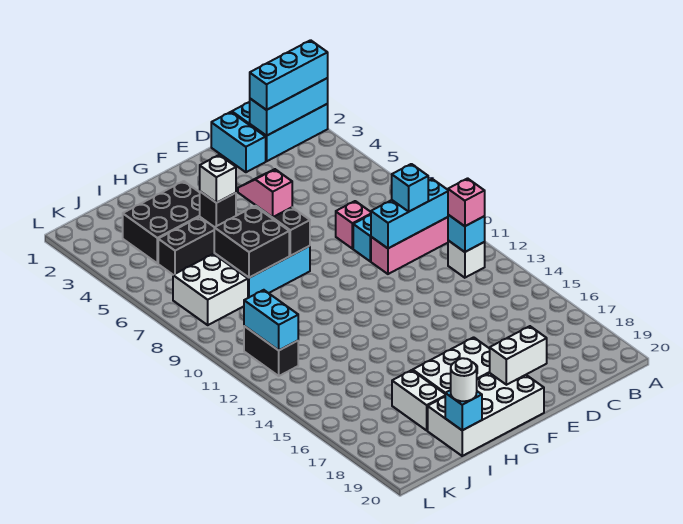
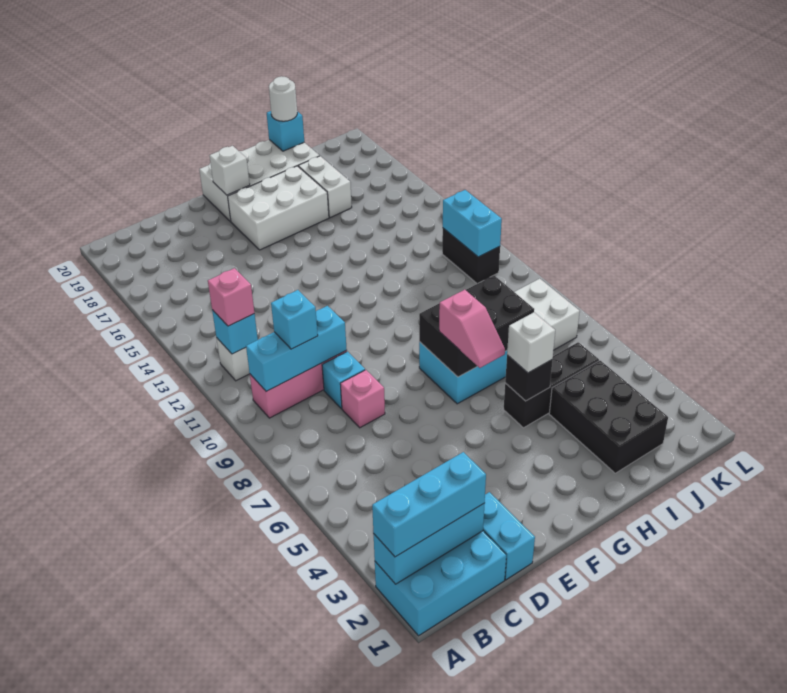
white 1x2 brick [490,326,547,385] -> white 1x1 brick [210,146,250,195]
black 2x3 brick [123,181,200,263] -> black 2x3 brick turned to [549,361,668,473]

